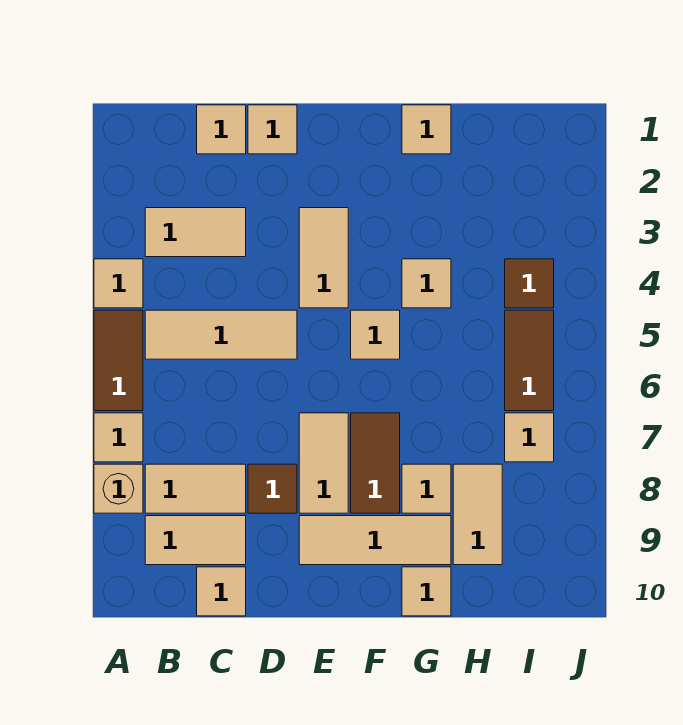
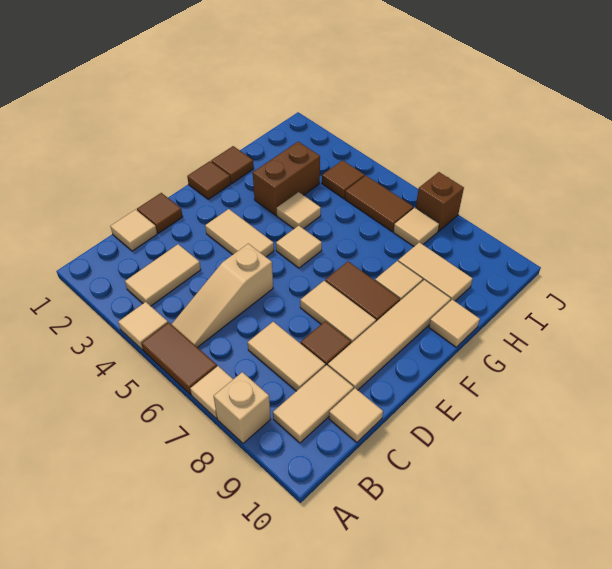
tan 1x3 tile [145,310,297,359] -> tan 1x3 slope [172,244,273,347]
tan 1x2 tile [145,464,246,513] -> tan 1x2 tile turned to [248,322,325,391]
tan 1x1 tile [248,105,297,154] -> brown 1x1 tile [137,193,183,233]
tan 1x3 tile [299,516,451,565] -> tan 1x4 tile [328,280,451,390]
none -> brown 1x1 tile [187,161,231,199]
tan 1x1 tile [402,105,451,154] -> brown 1x1 tile [211,146,254,183]
none -> brown 1x2 brick [253,142,320,215]
none -> brown 1x1 brick [416,172,464,231]

